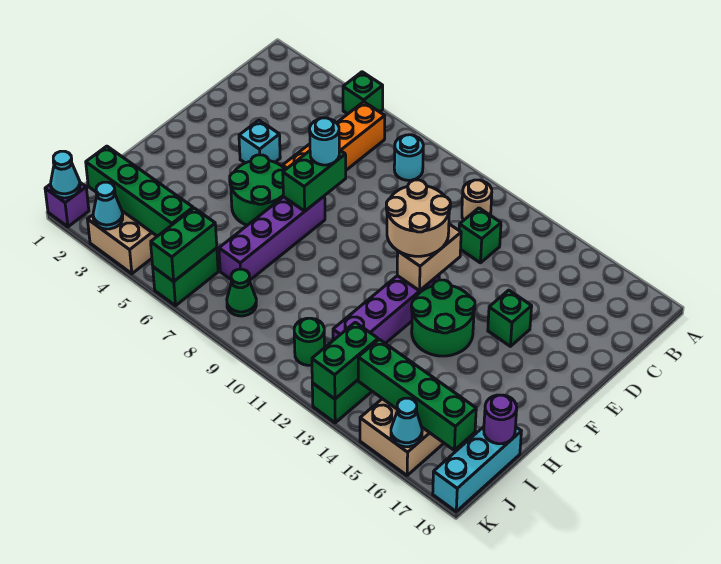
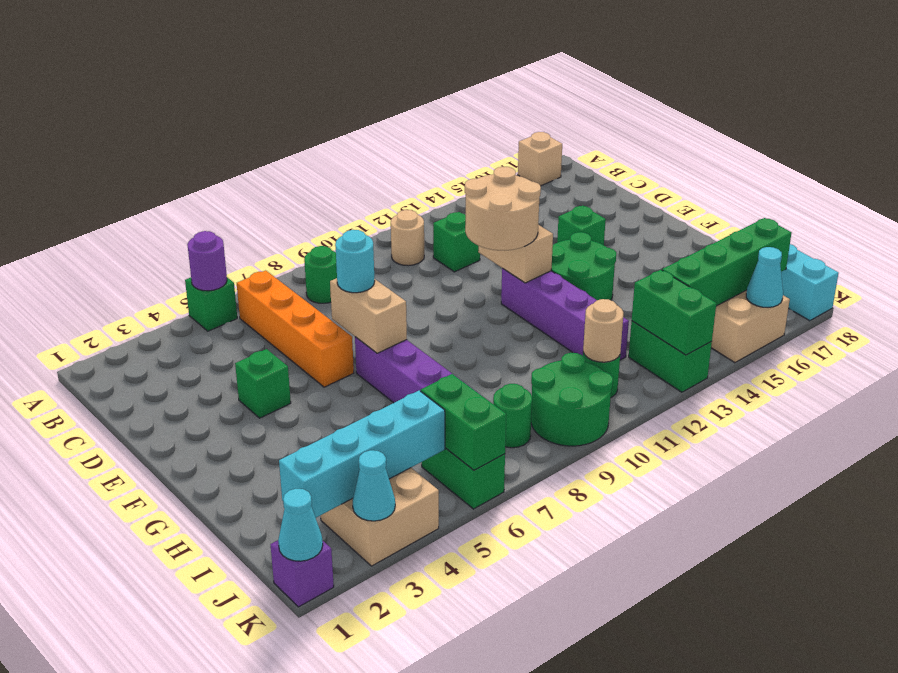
none -> tan 1x1 brick [518,132,562,186]
cyan 1x1 round brick [394,135,423,180] -> green 1x1 round brick [304,246,337,303]
cyan 1x1 brick [239,120,280,163] -> green 1x1 brick [235,349,291,418]
green 1x2 brick [283,150,346,211] -> tan 1x2 brick [330,278,407,353]
green 2x2 round brick [230,155,285,225] -> green 2x2 round brick moved to [531,353,613,446]
purple 1x1 round brick [484,395,517,444] -> purple 1x1 round brick moved to [187,231,227,291]
green 1x4 brick [86,146,193,236] -> cyan 1x4 brick [279,391,445,518]
green 1x1 cone [227,269,256,316] -> green 1x1 round brick [493,384,532,448]
none -> tan 1x1 round brick [583,299,623,362]

